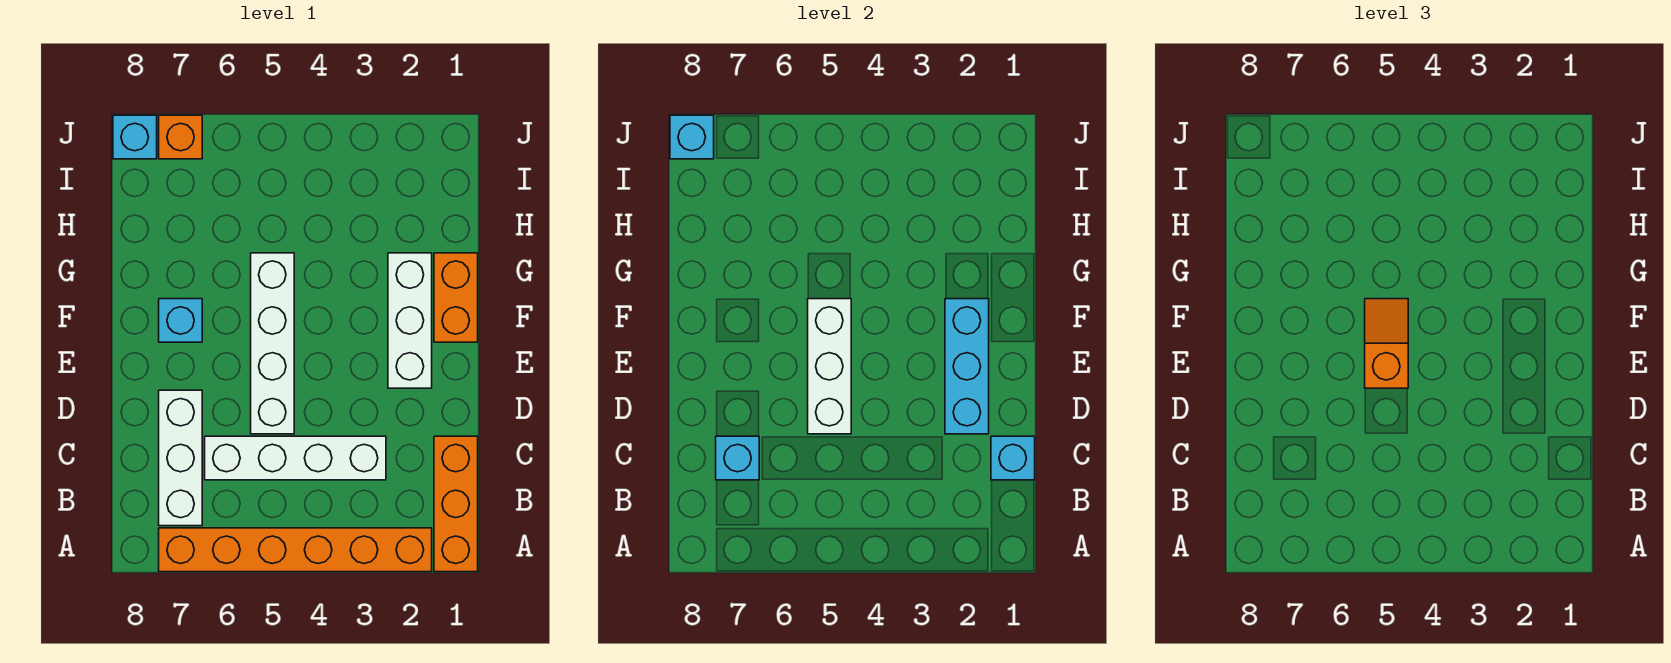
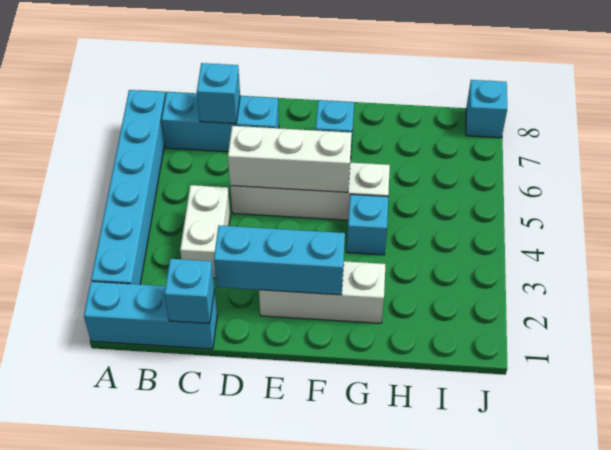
orange 1x3 brick [434,436,478,572] -> cyan 1x3 brick [84,282,217,349]
orange 1x6 brick [159,528,432,572] -> cyan 1x6 brick [91,90,166,284]
white 1x3 brick [159,390,202,526] -> cyan 1x3 brick [162,92,279,152]
white 1x4 brick [205,436,386,480] -> white 1x2 brick [180,185,230,278]
orange 1x2 slope [1365,299,1408,388] -> none
orange 1x2 brick [434,253,478,342] -> none
orange 1x1 brick [159,115,202,159] -> none
cyan 1x1 brick [670,115,714,159] -> cyan 1x1 brick moved to [347,194,388,255]

